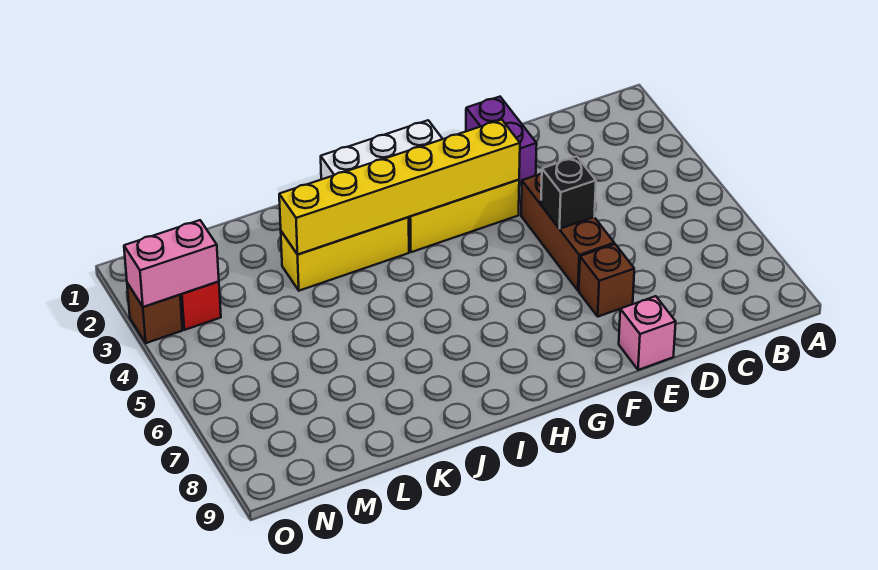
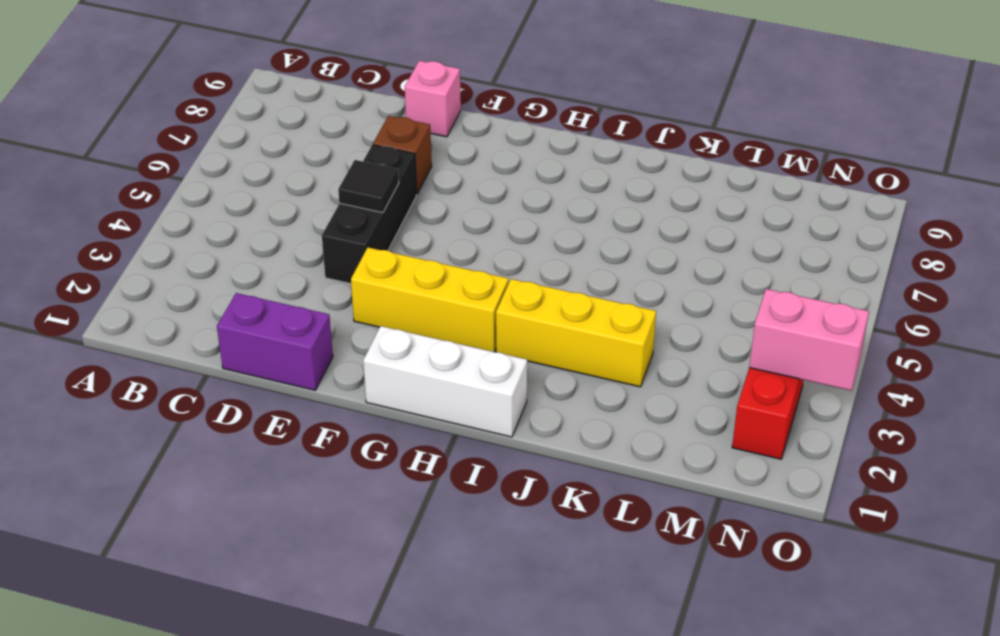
purple 1x2 brick [466,97,537,184] -> purple 1x2 brick turned to [217,293,333,390]
brown 1x3 brick [521,173,614,291] -> black 1x3 brick [322,145,416,284]
black 1x1 brick [541,157,596,229] -> black 1x1 tile [338,160,399,213]
yellow 1x6 brick [279,120,520,254] -> none
brown 1x1 brick [127,283,183,343] -> none

